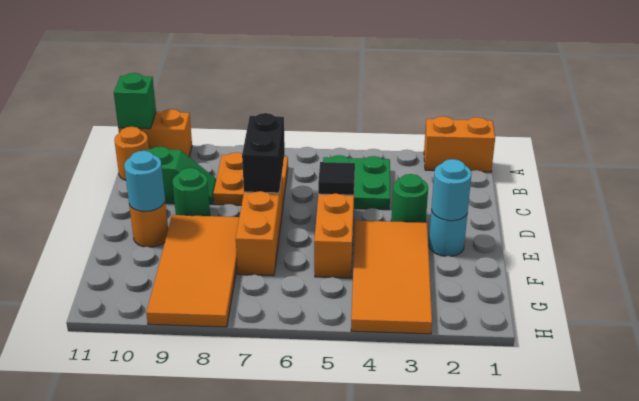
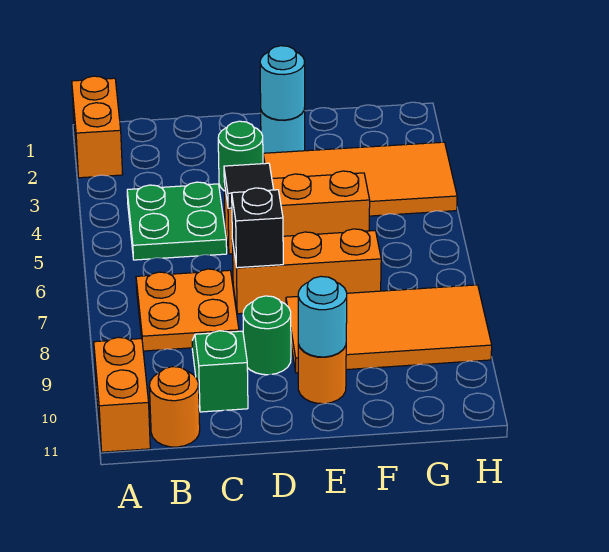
green 1x1 brick [114,73,156,129] -> none
black 1x2 brick [242,113,285,193] -> black 1x1 brick [232,188,283,268]

